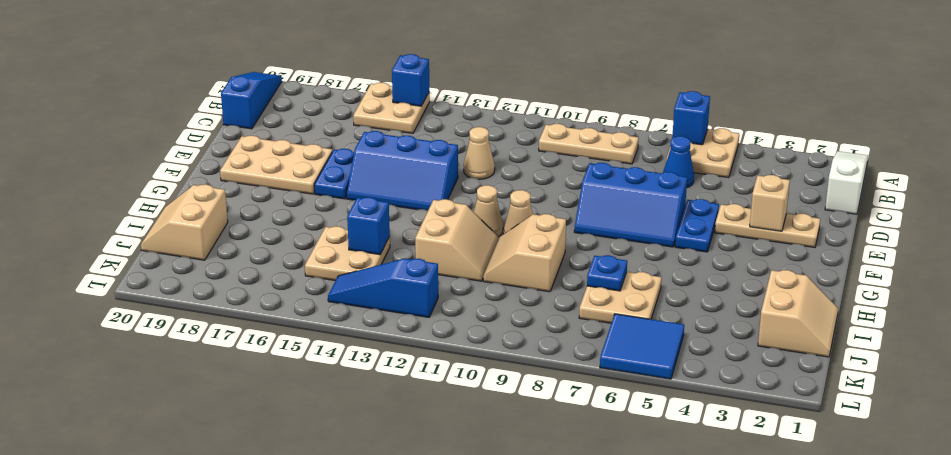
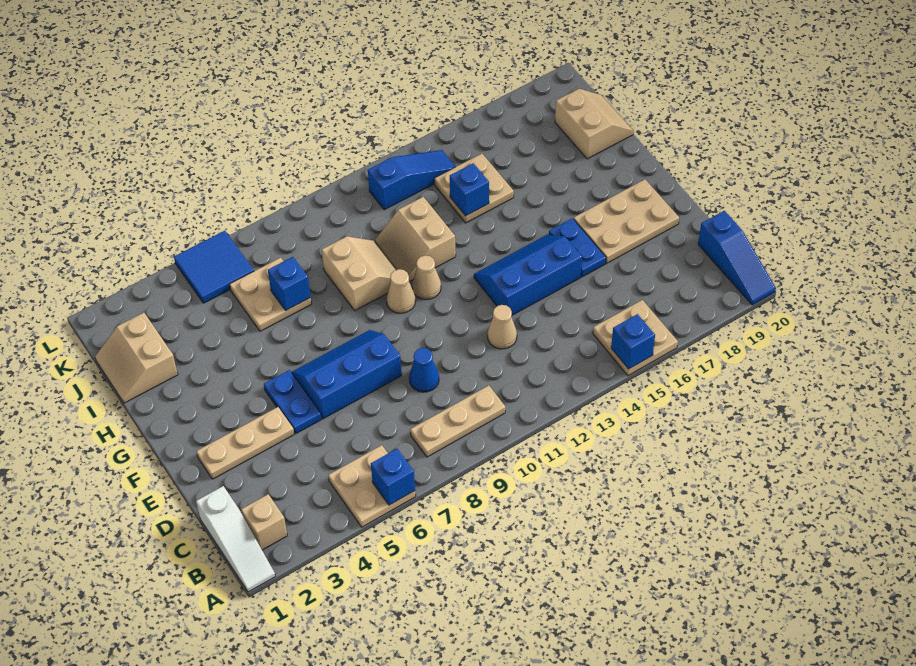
blue 1x1 cone [663,136,694,188] -> blue 1x1 cone moved to [409,348,439,392]
tan 1x1 brick [750,175,790,231] -> tan 1x1 brick moved to [241,494,287,550]
blue 1x1 plate [587,255,627,291] -> blue 1x1 brick [268,257,311,311]

